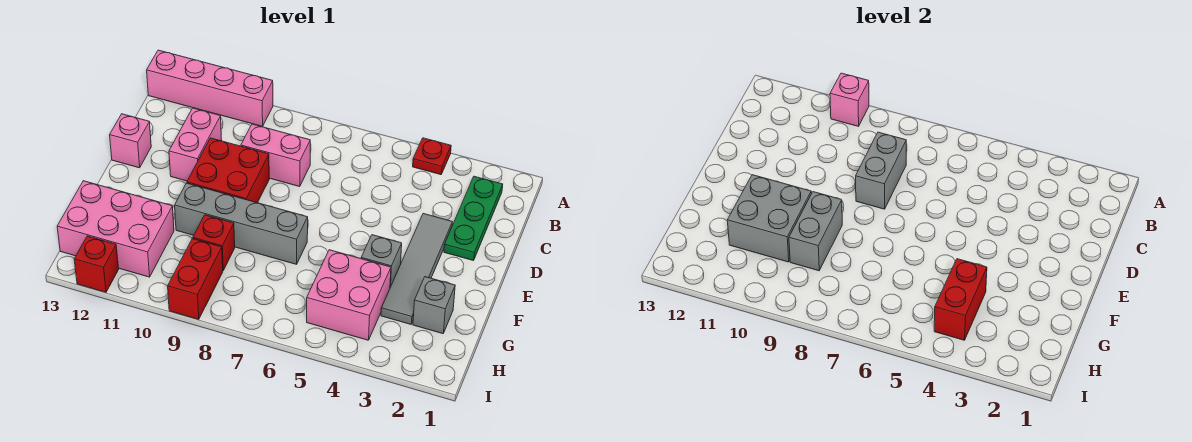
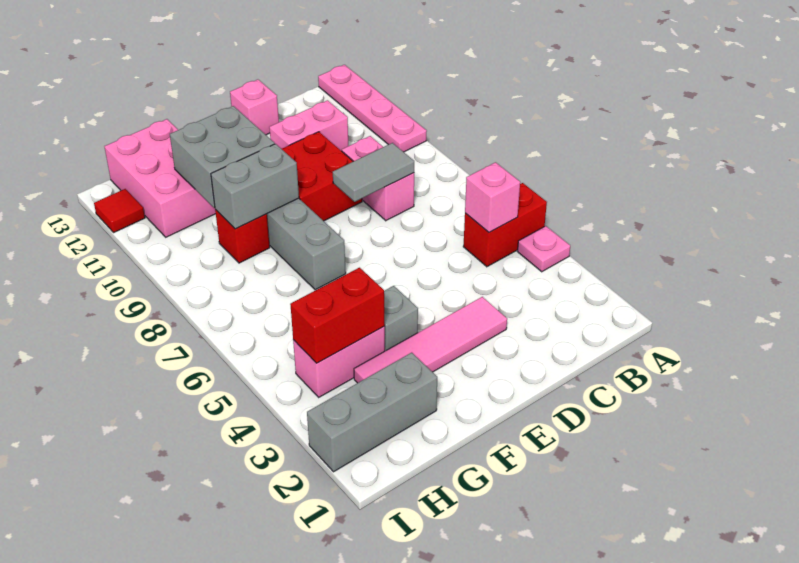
red 1x1 plate [413,138,451,175] -> pink 1x1 plate [518,226,570,272]
pink 1x4 brick [147,50,273,126] -> pink 1x4 plate [318,65,427,152]
pink 1x1 brick [830,73,869,126] -> pink 1x1 brick moved to [465,162,520,232]
green 1x3 plate [444,176,503,261] -> none
grey 1x2 brick [856,132,906,209] -> grey 1x2 tile [333,143,414,202]
grey 1x4 tile [381,214,452,324] -> pink 1x4 tile [354,297,507,383]
grey 1x1 brick [413,277,455,334] -> grey 1x3 brick [307,353,437,472]
pink 2x2 brick [307,250,391,340] -> pink 1x2 brick [293,327,385,397]
red 1x2 brick [168,239,223,319] -> red 1x2 brick moved to [463,183,547,267]
red 1x1 brick [74,236,119,292] -> red 1x1 tile [94,189,145,232]

